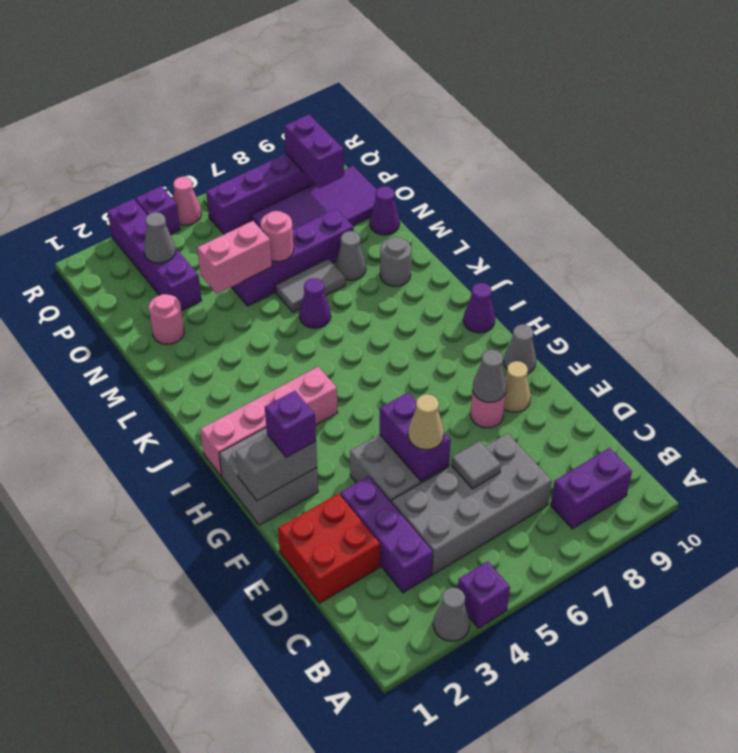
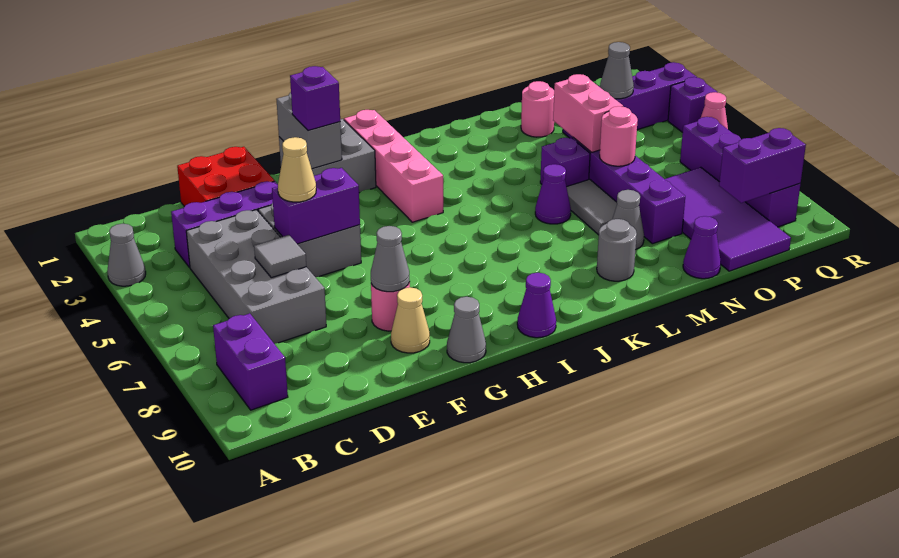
purple 1x1 brick [458,561,510,628] -> purple 1x1 brick moved to [540,138,590,187]

